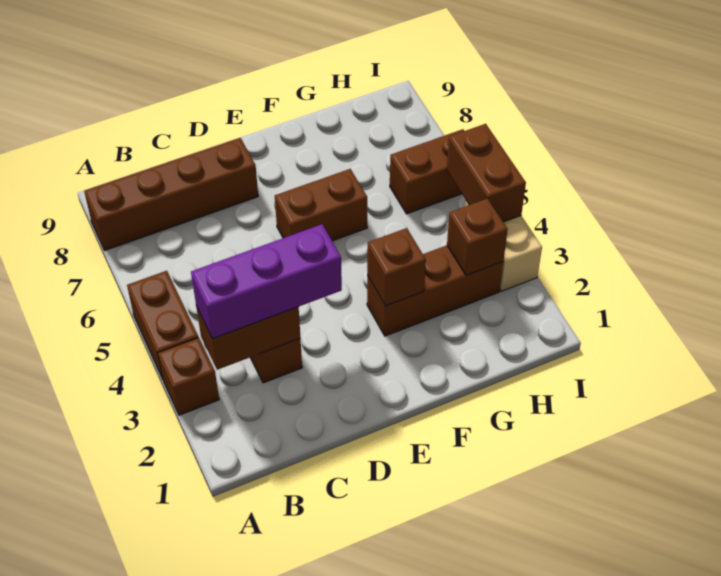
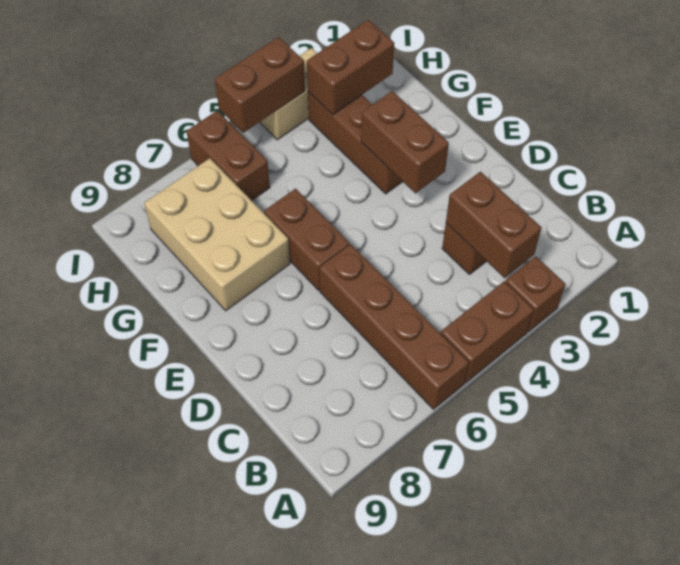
brown 1x4 brick [84,138,258,250] -> brown 1x4 brick moved to [319,244,469,409]
purple 1x3 brick [191,224,342,339] -> none
brown 1x1 brick [367,228,426,306] -> brown 1x2 brick [361,91,449,193]
none -> tan 2x3 brick [144,158,290,311]
brown 1x1 brick [447,199,508,275] -> brown 1x2 brick [307,20,394,115]

